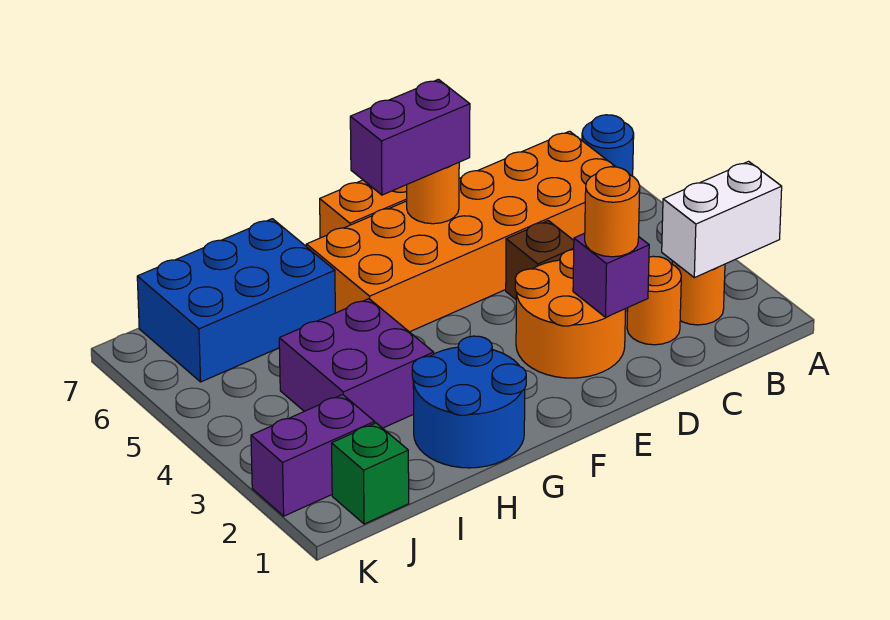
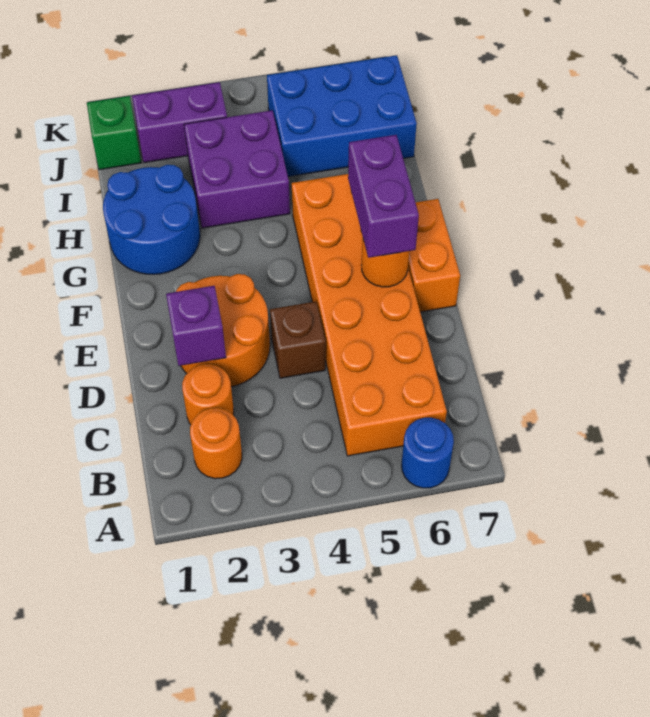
white 1x2 brick [662,161,782,278] -> none
orange 1x1 round brick [585,167,640,257] -> none
blue 2x3 brick [137,219,335,382] -> blue 2x3 brick turned to [267,55,417,177]
purple 1x2 brick [251,395,375,516] -> purple 1x2 brick turned to [132,82,227,163]

